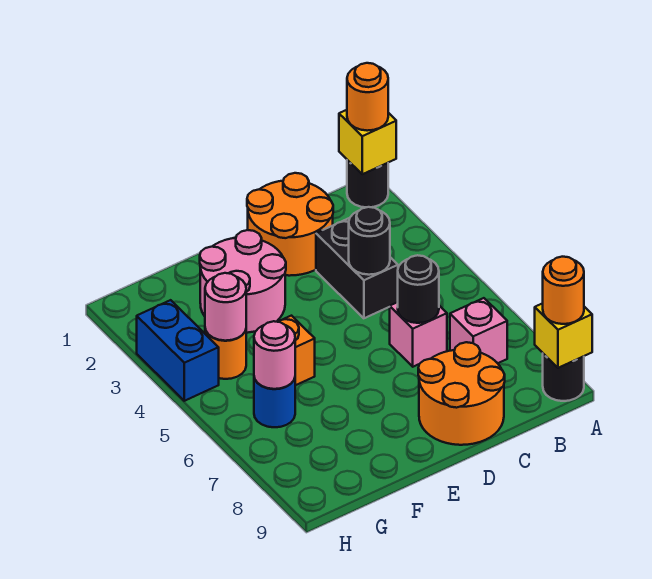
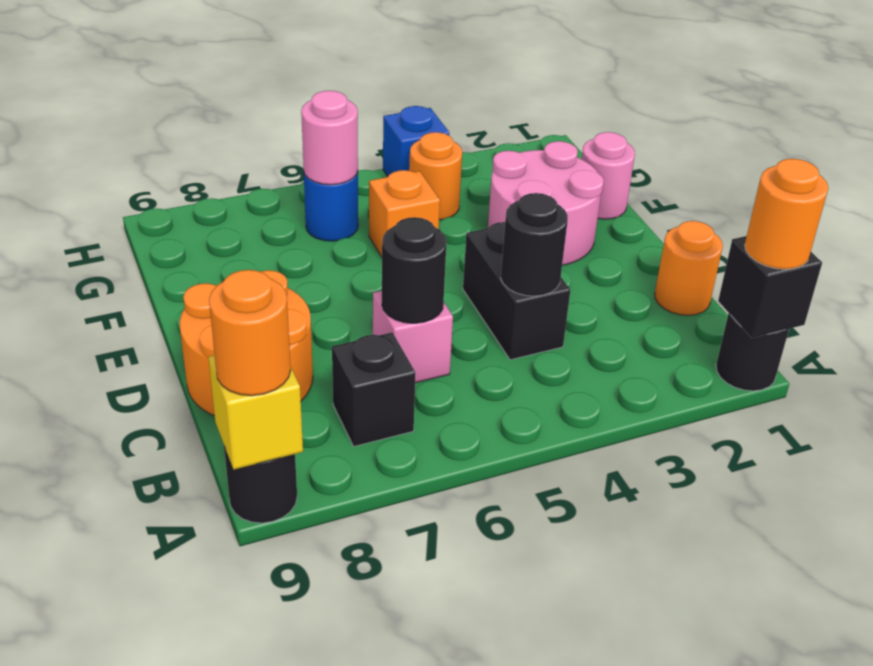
yellow 1x1 brick [339,110,396,174] -> black 1x1 brick [718,236,822,338]
pink 1x1 brick [450,298,507,363] -> black 1x1 brick [332,333,416,446]
orange 2x2 round brick [247,173,333,276] -> orange 1x1 round brick [655,221,723,315]
black 1x2 brick [316,218,398,318] -> black 1x2 brick turned to [463,222,570,360]
pink 1x1 round brick [205,273,246,341] -> pink 1x1 round brick moved to [582,132,635,219]
blue 1x2 brick [137,300,219,401] -> blue 1x1 brick [383,106,449,176]

